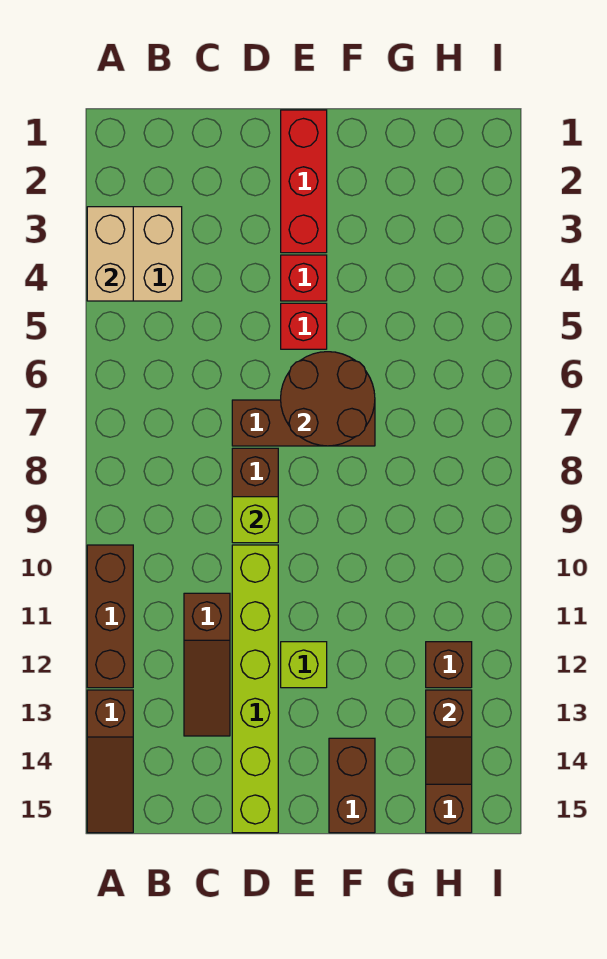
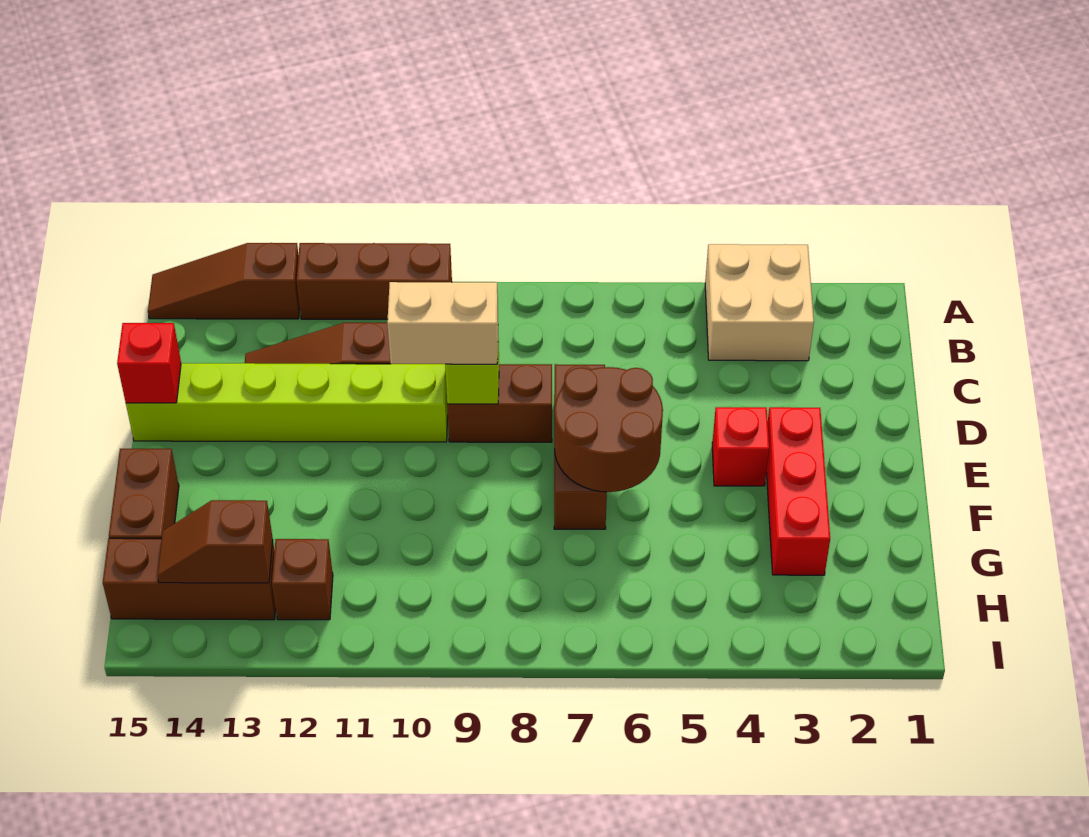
tan 1x2 brick [87,207,133,301] -> tan 1x2 brick moved to [387,282,498,364]
red 1x3 brick [281,110,327,253] -> red 1x3 brick turned to [766,407,830,575]
red 1x1 brick [281,303,327,349] -> red 1x1 brick moved to [117,323,181,403]
lime 1x1 brick [281,642,327,688] -> none
brown 1x2 brick [329,738,375,833] -> brown 1x2 brick turned to [109,449,179,539]

